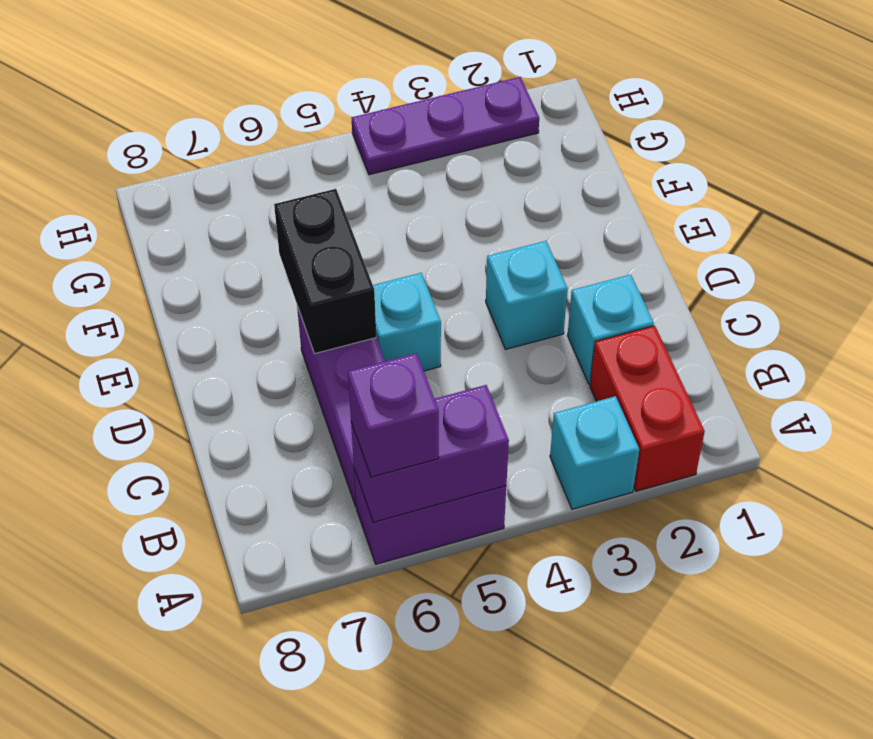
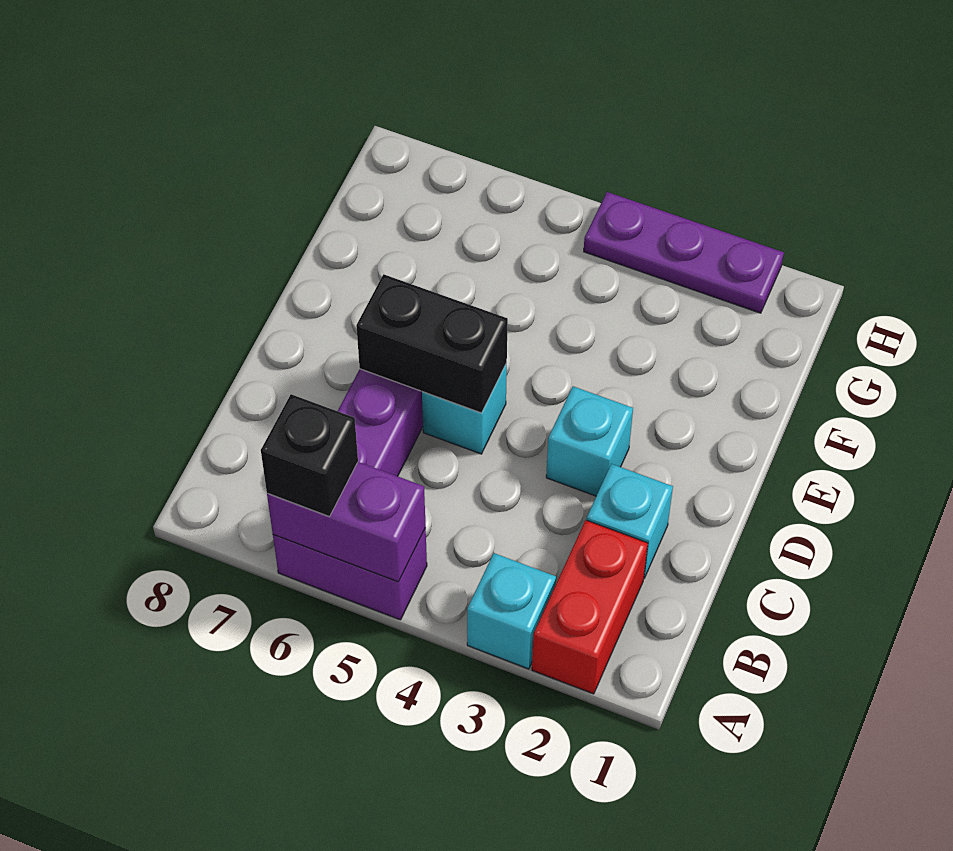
purple 1x1 brick [348,353,439,477] -> black 1x1 brick [261,394,358,517]
black 1x2 brick [274,189,376,354] -> black 1x2 brick turned to [356,274,508,413]

